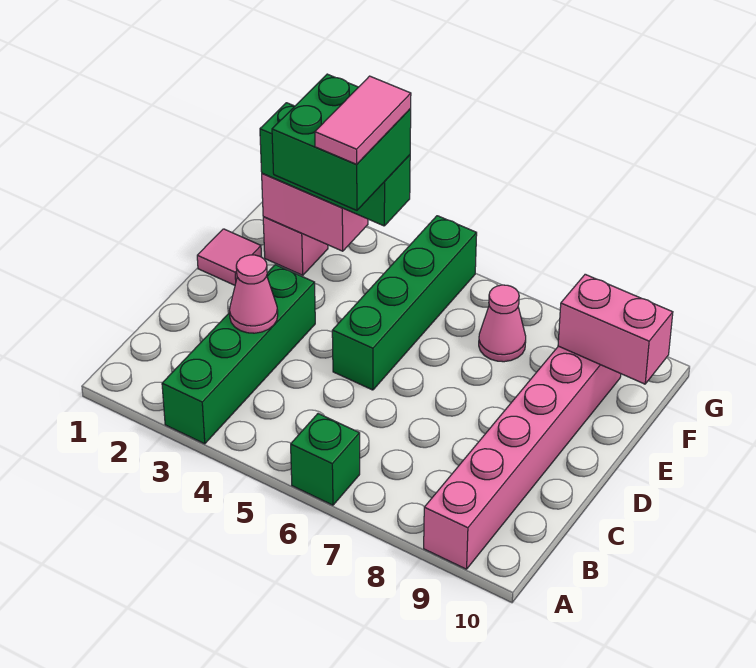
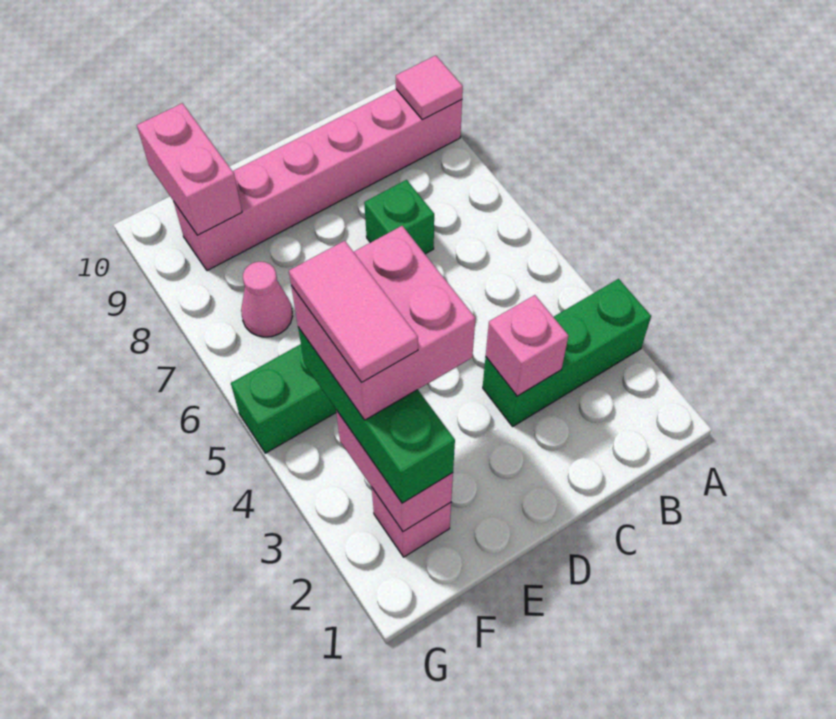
green 1x4 brick [162,265,315,444] -> green 1x3 brick [483,279,651,426]
green 1x1 brick [291,414,360,505] -> green 1x1 brick moved to [364,180,434,254]
pink 1x1 cone [229,255,278,333] -> pink 1x1 brick [486,295,568,396]
pink 1x1 tile [197,229,261,285] -> pink 1x1 tile moved to [396,55,463,119]
green 2x2 brick [272,74,411,210] -> pink 2x2 brick [291,226,475,420]
pink 1x2 tile [315,76,411,164] -> pink 1x2 tile turned to [289,241,418,382]

